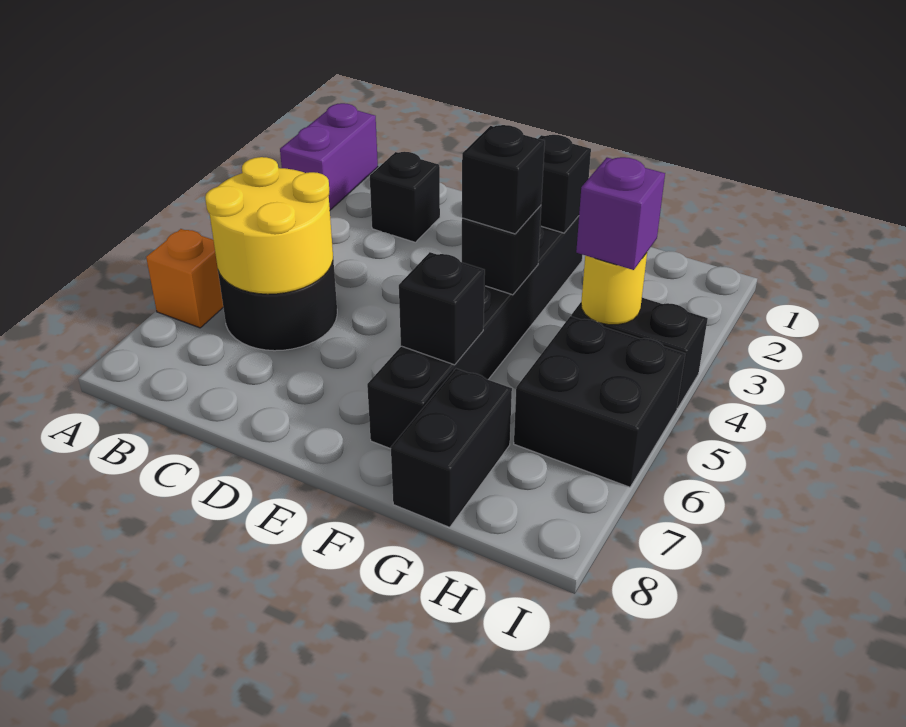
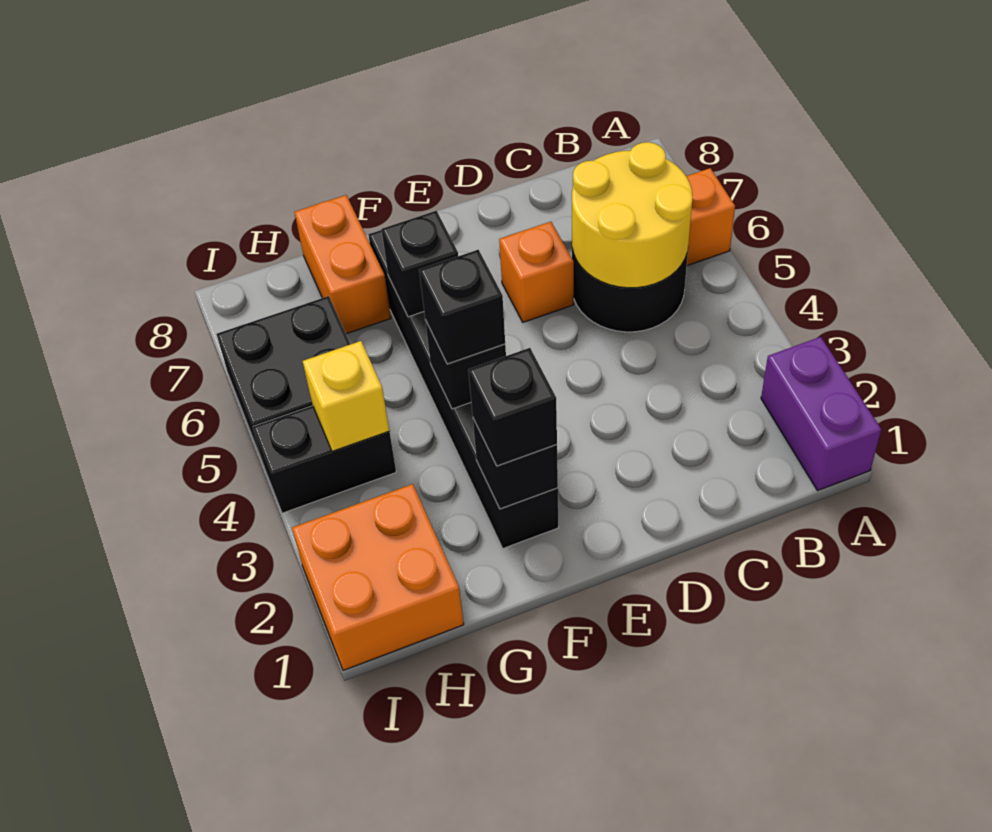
black 1x1 brick [370,152,440,242] -> black 1x1 brick moved to [468,348,557,466]
none -> orange 1x1 brick [499,222,574,322]
black 1x2 brick [391,369,512,527] -> orange 1x2 brick [295,195,391,334]
none -> orange 2x2 brick [292,484,464,670]
yellow 1x1 round brick [581,253,647,325] -> yellow 1x1 brick [303,341,389,451]
purple 1x1 brick [576,157,665,270] -> none

